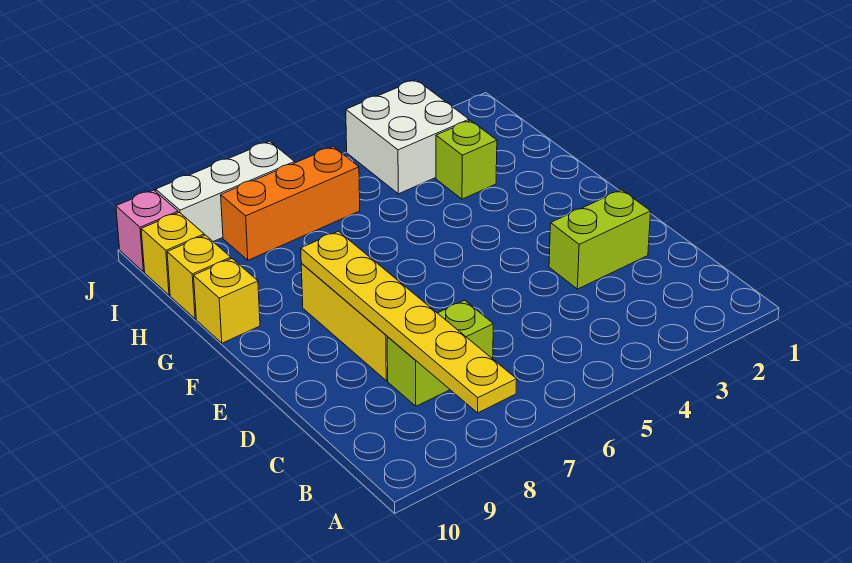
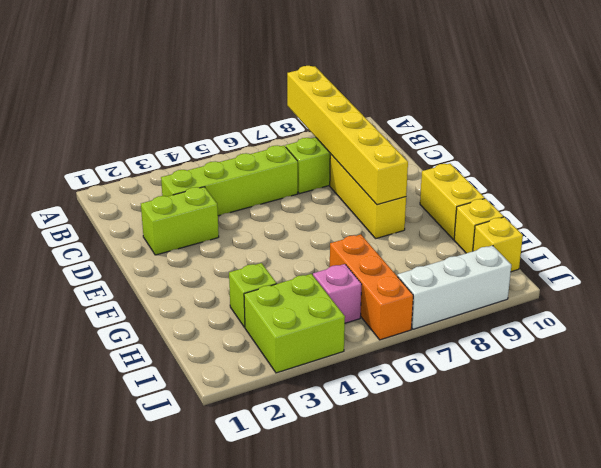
yellow 1x6 plate [301,231,517,413] -> yellow 1x6 brick [287,66,408,205]
none -> lime 1x4 brick [161,145,298,216]
yellow 1x1 brick [194,259,260,343] -> yellow 1x2 brick [420,164,485,239]
white 2x2 brick [346,80,469,194] -> lime 2x2 brick [244,274,345,373]
orange 1x3 brick [221,147,360,260] -> orange 1x3 brick turned to [330,234,413,340]
pink 1x1 brick [116,190,178,272] -> pink 1x1 brick moved to [313,264,362,323]

